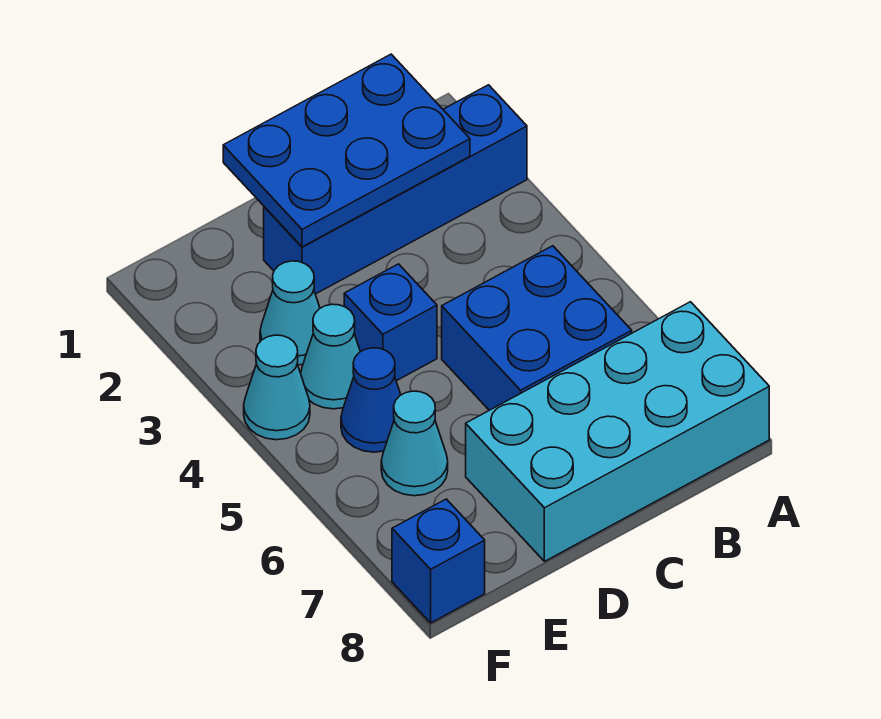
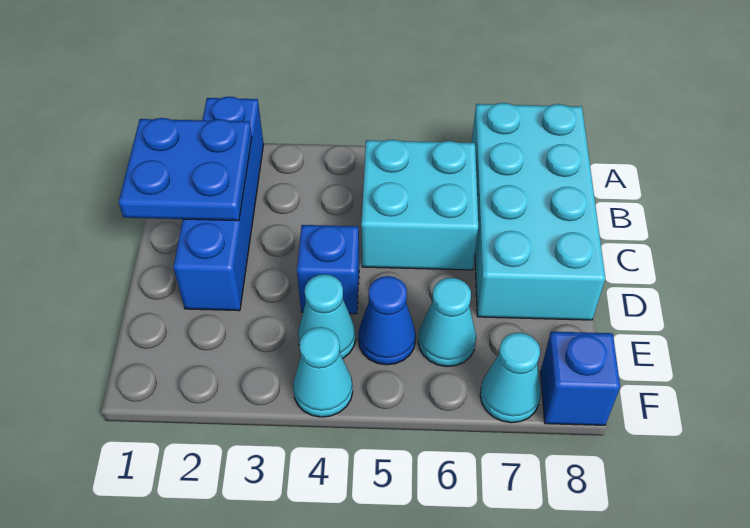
blue 2x3 plate [223,54,470,247] -> blue 2x2 plate [119,118,252,221]
blue 2x2 brick [442,246,632,410] -> cyan 2x2 brick [361,140,478,270]
cyan 1x1 cone [260,261,320,365] -> cyan 1x1 cone moved to [480,333,541,423]

